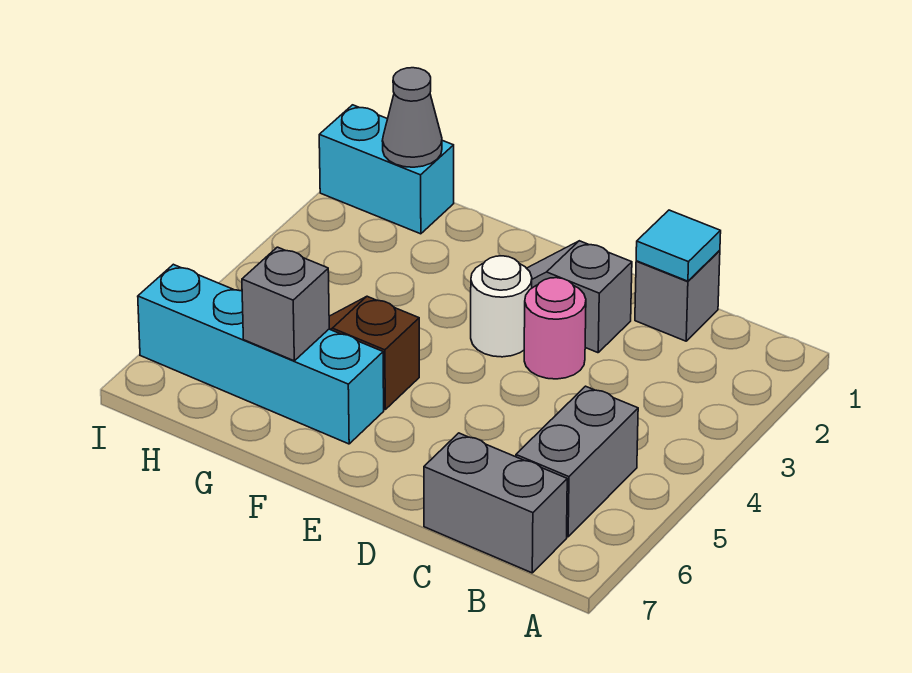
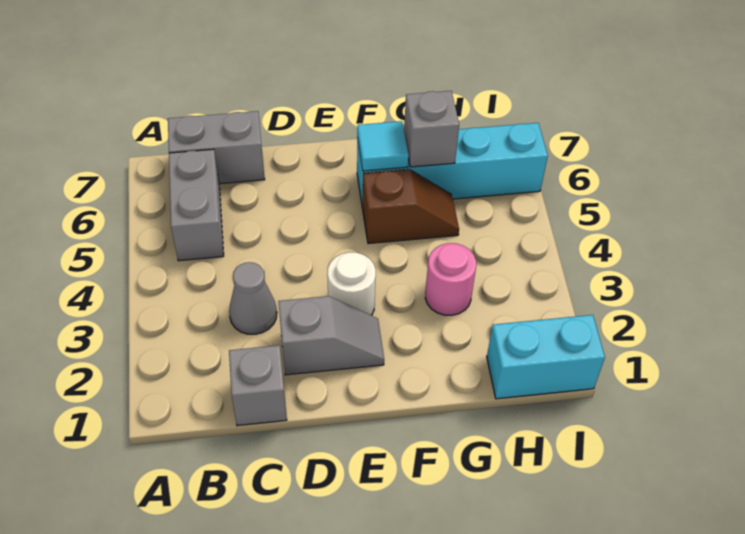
cyan 1x1 tile [636,210,721,281] -> cyan 1x1 tile moved to [357,121,409,171]
pink 1x1 round brick [524,278,586,379] -> pink 1x1 round brick moved to [425,243,476,315]
grey 1x1 cone [382,68,442,167] -> grey 1x1 cone moved to [229,262,277,334]

